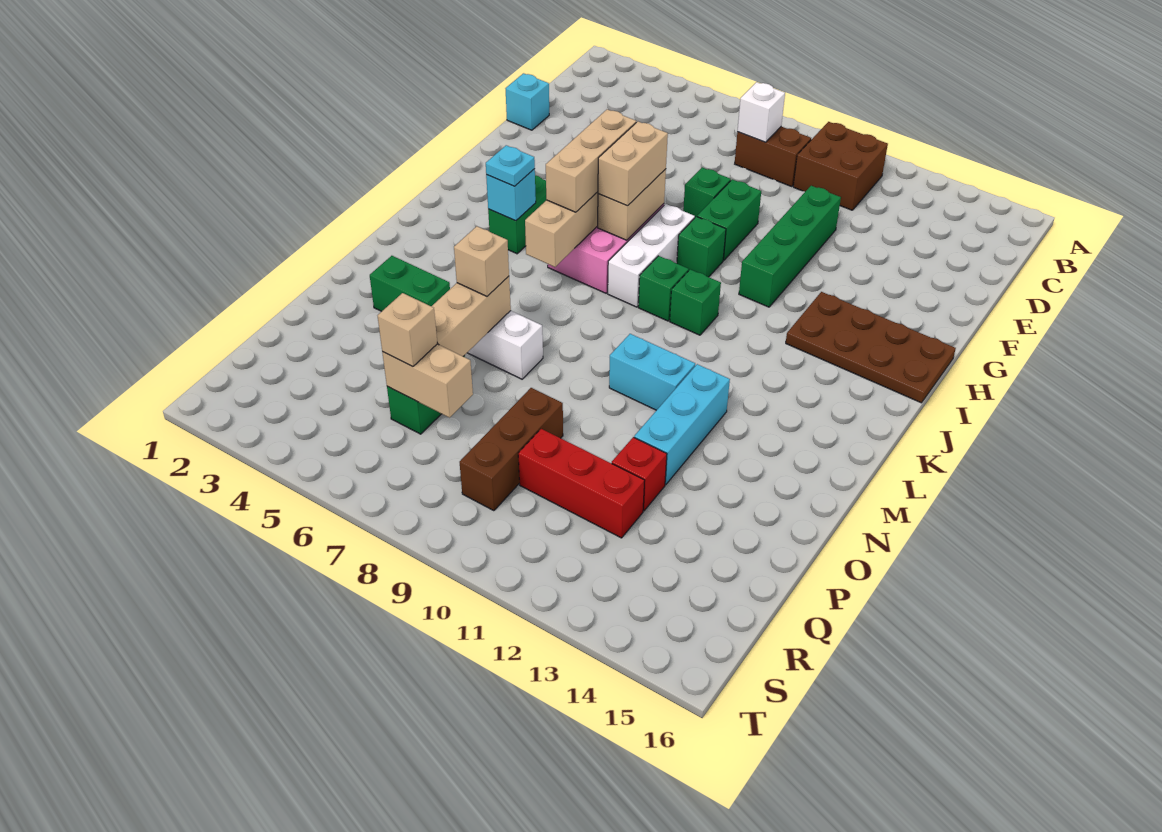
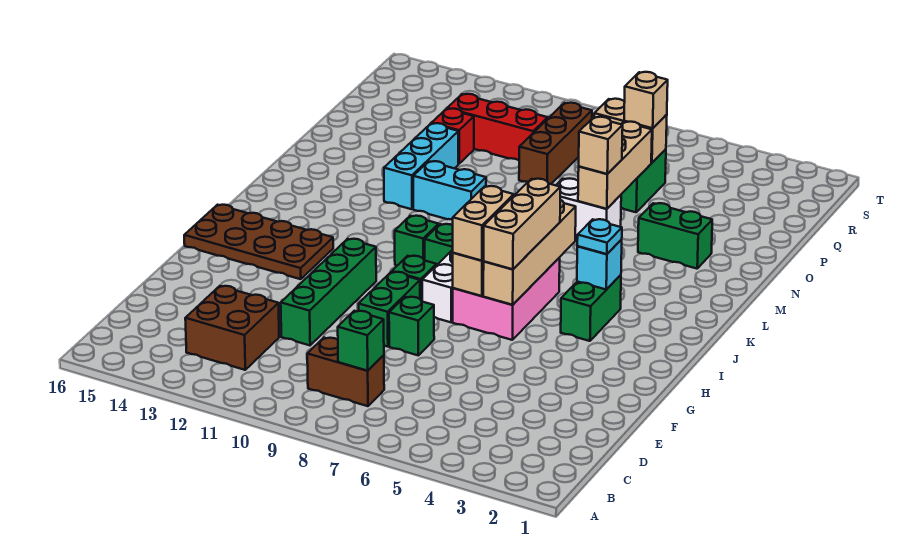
brown 2x2 brick [793,122,888,210] -> brown 2x2 brick moved to [185,286,279,370]
white 1x1 brick [737,82,785,142] -> green 1x1 brick [338,311,384,371]
cyan 1x1 brick [505,73,549,130] -> none

